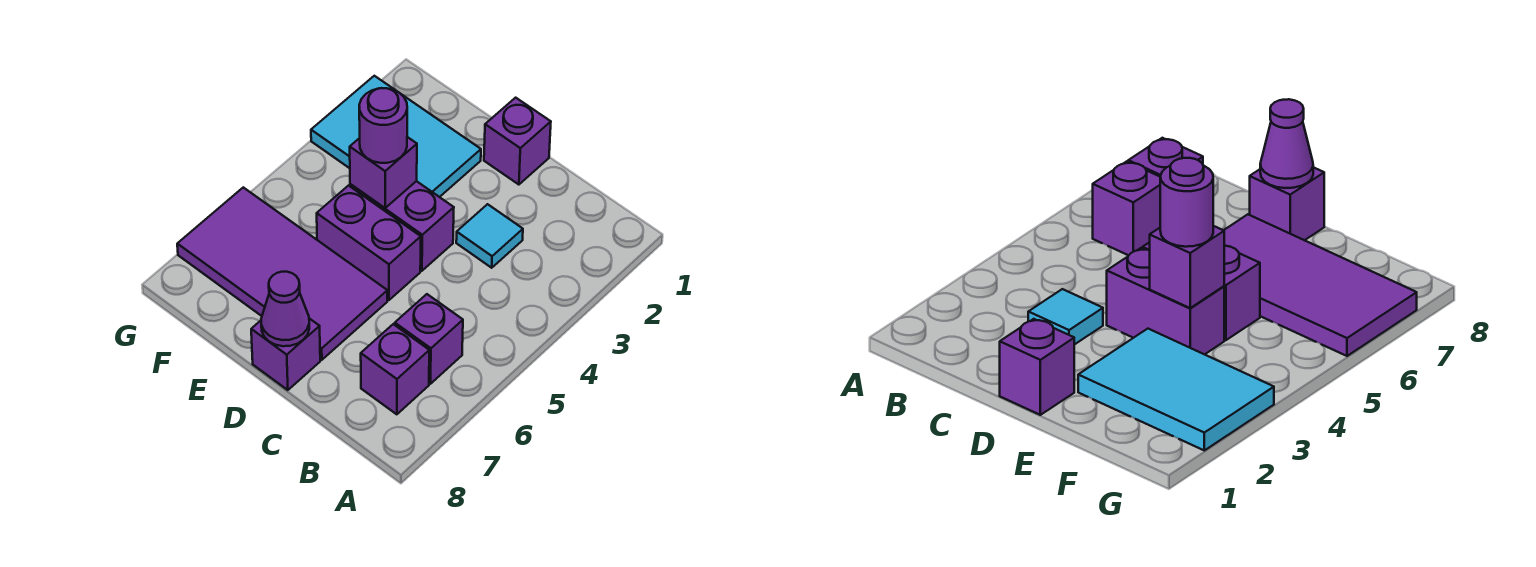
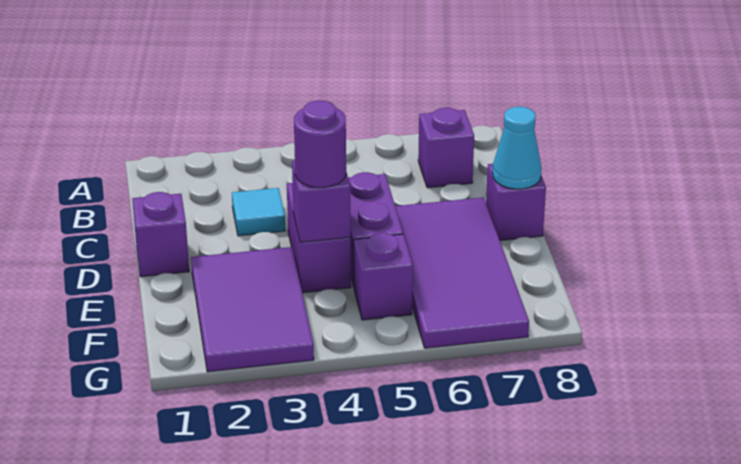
purple 1x1 brick [395,294,463,384] -> purple 1x1 brick moved to [354,233,413,320]
purple 1x1 cone [261,272,309,346] -> cyan 1x1 cone [492,107,542,189]
cyan 2x3 tile [311,76,481,197] -> purple 2x3 tile [191,247,314,372]

